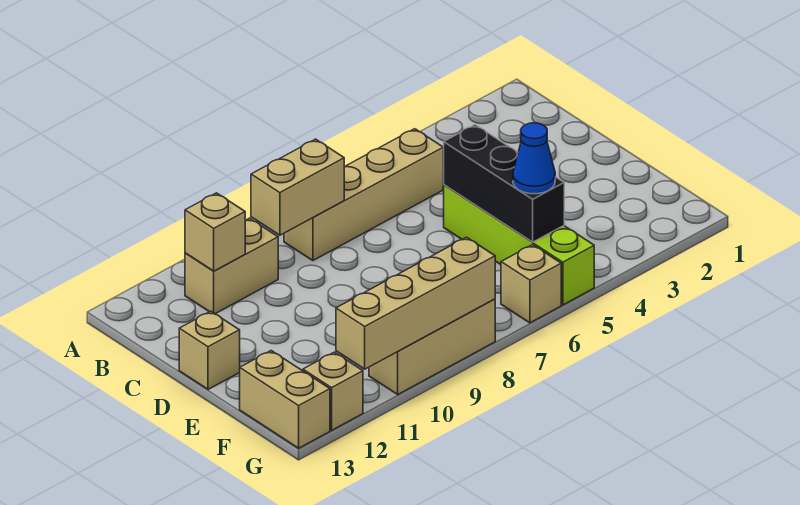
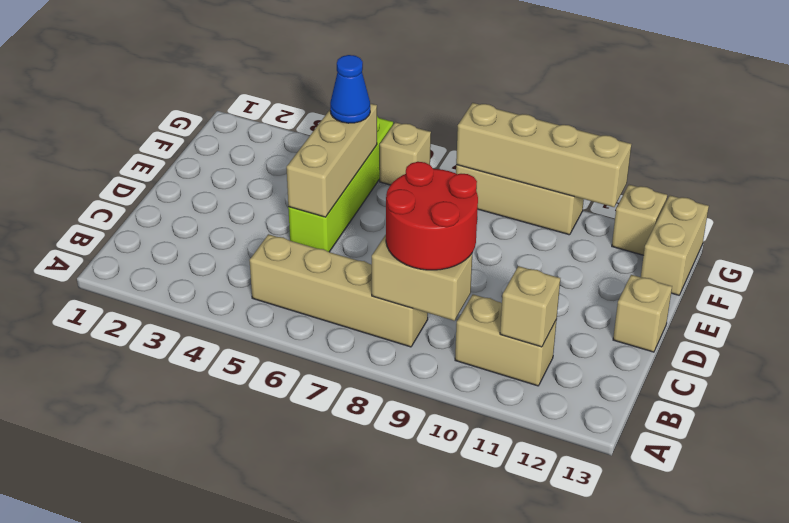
none -> red 2x2 round brick [386,162,478,270]
black 1x3 brick [443,125,564,242] -> tan 1x3 brick [287,103,377,217]

